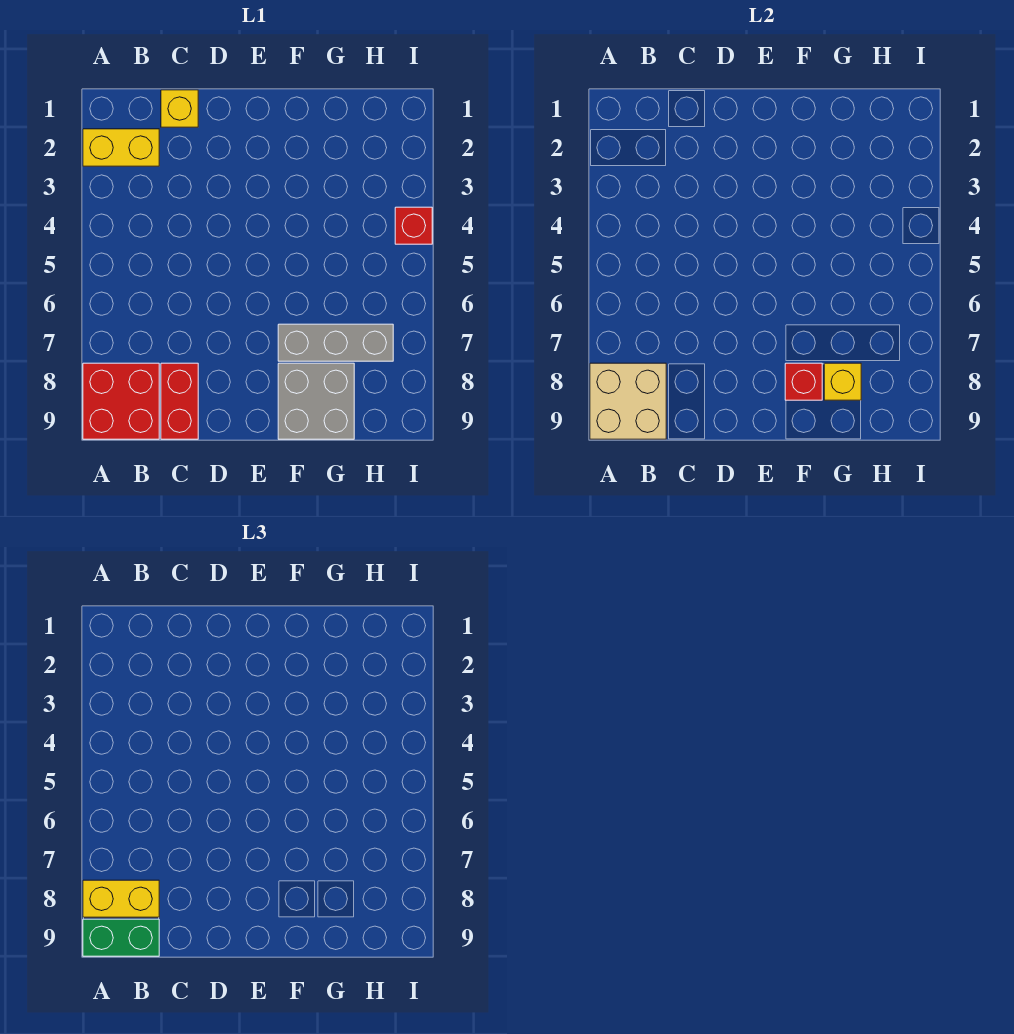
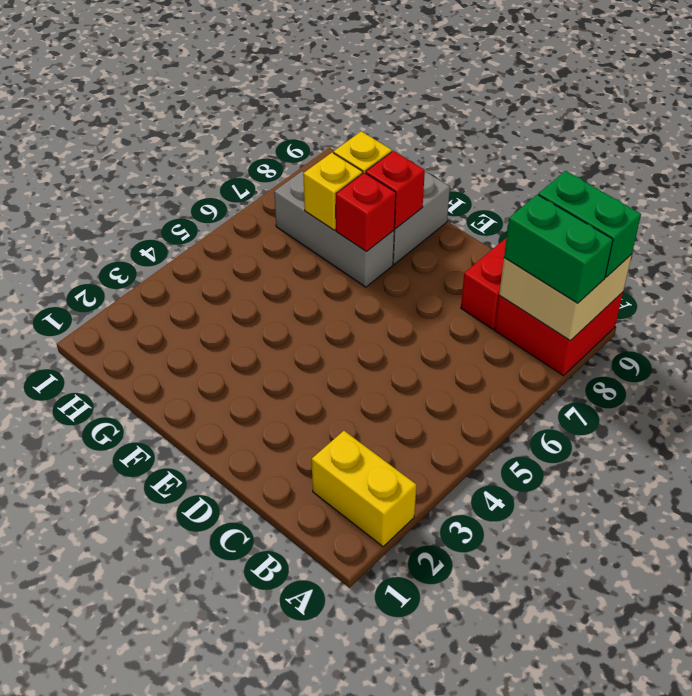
yellow 1x2 brick [83,880,159,917] -> green 1x2 brick [504,195,613,303]
yellow 1x1 brick [161,90,198,127] -> yellow 1x1 brick moved to [303,152,363,230]
red 1x1 brick [395,207,432,244] -> red 1x1 brick moved to [336,173,396,252]

